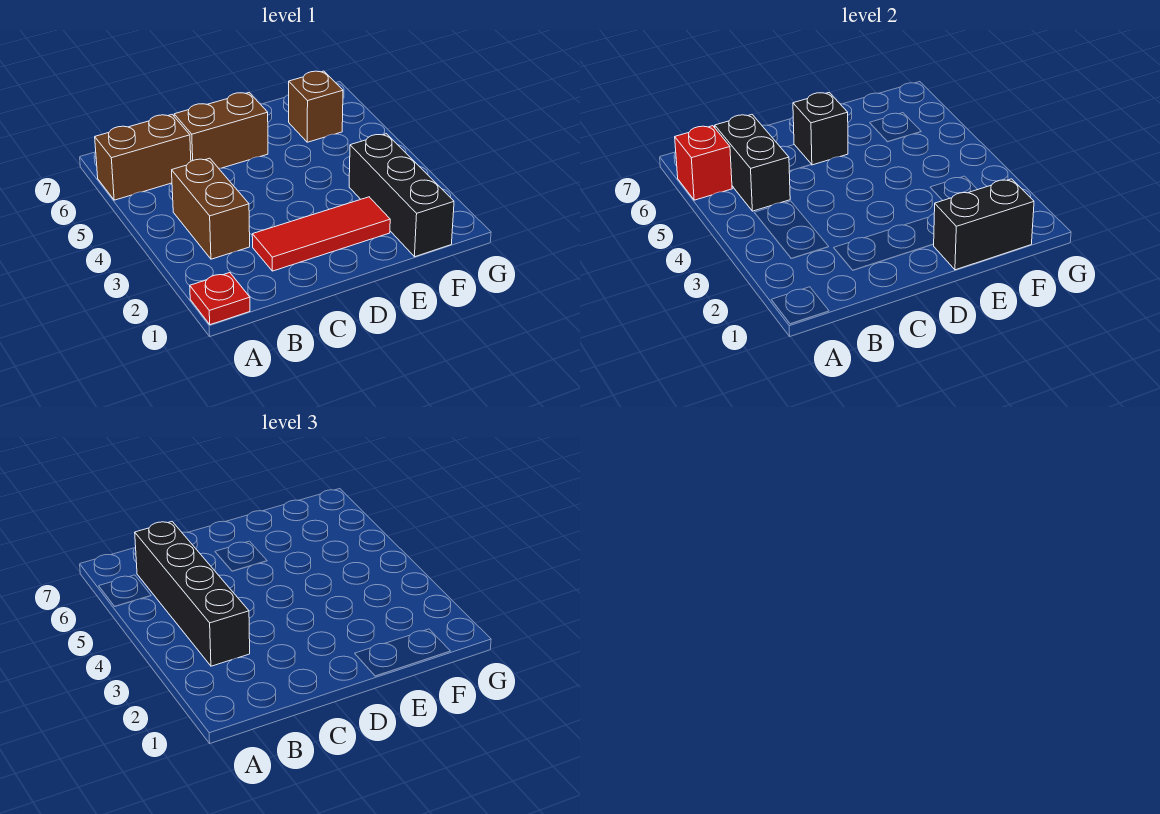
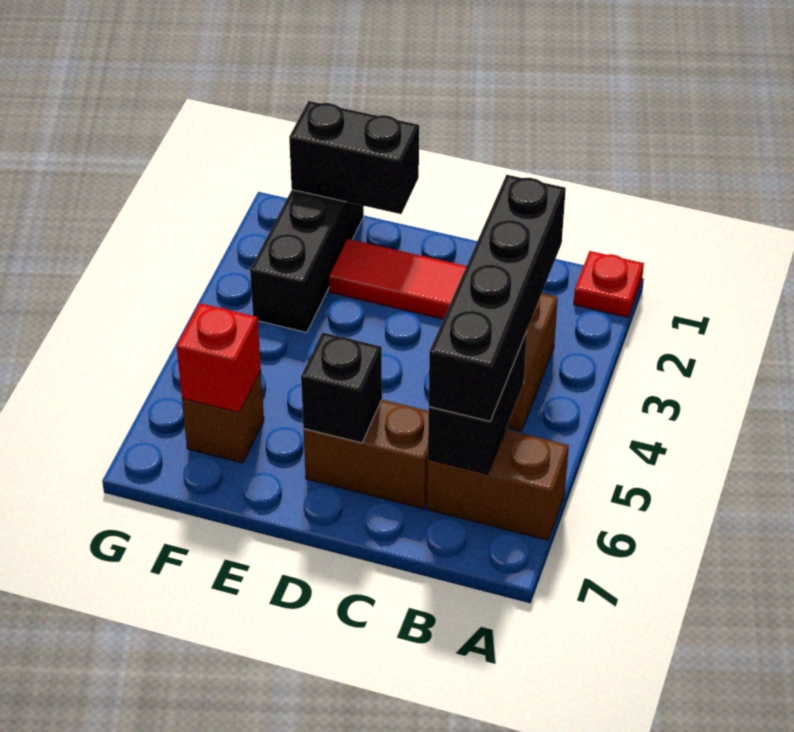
red 1x1 brick [675,126,732,200] -> red 1x1 brick moved to [177,303,261,412]

